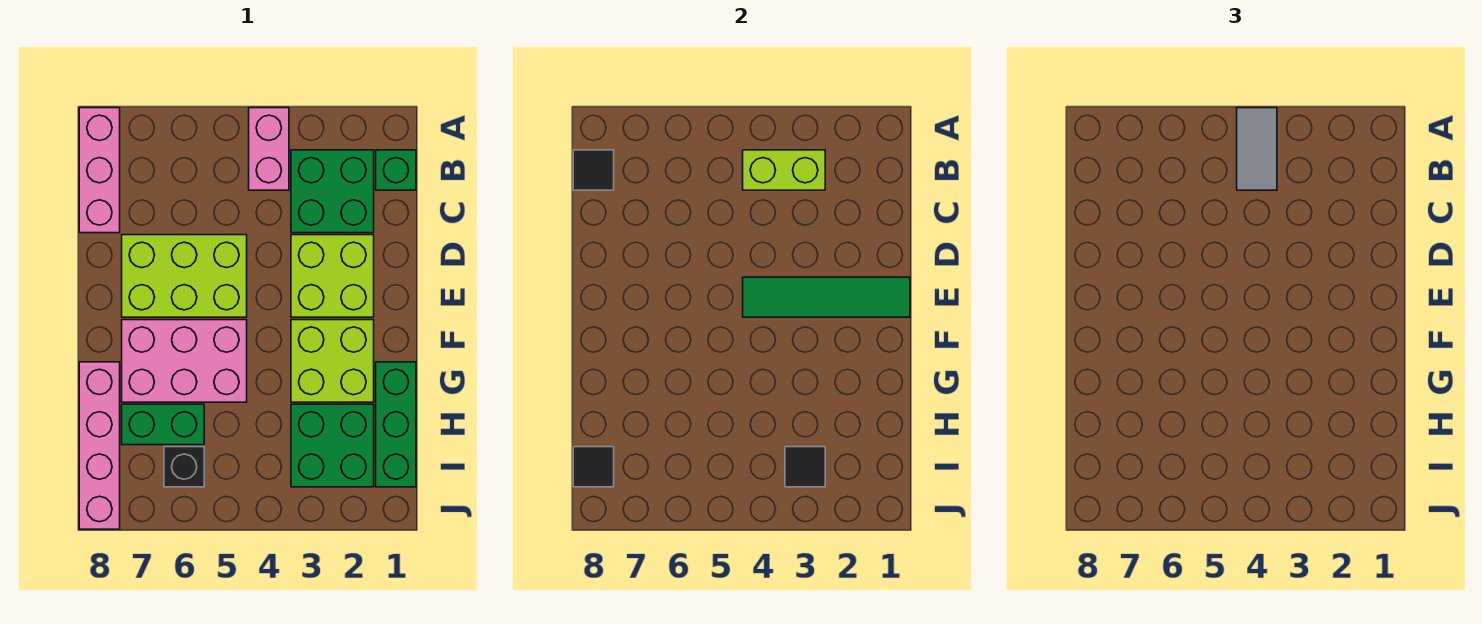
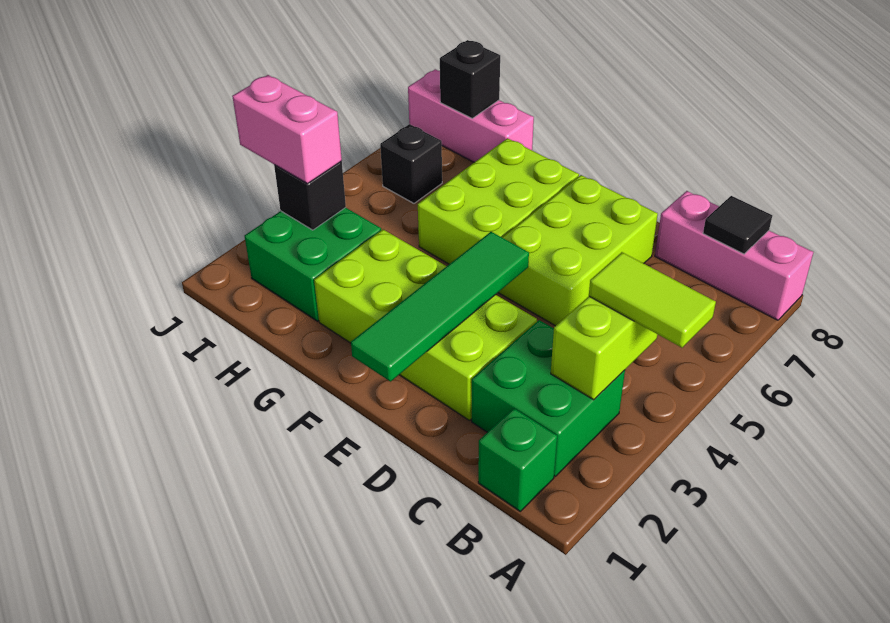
pink 1x2 brick [249,108,289,190] -> pink 1x2 brick moved to [232,75,342,184]
grey 1x2 tile [1237,108,1277,190] -> lime 1x2 tile [589,252,716,348]
pink 2x3 brick [122,320,247,402] -> lime 2x3 brick [418,138,579,264]
green 1x3 brick [376,362,416,487] -> none
pink 1x4 brick [79,362,120,529] -> pink 1x3 brick [408,69,534,162]
green 1x2 brick [122,404,204,445] -> none
black 1x1 tile [785,447,825,487] -> black 1x1 brick [274,162,346,230]
black 1x1 tile [573,447,614,487] -> black 1x1 brick [440,40,500,118]

